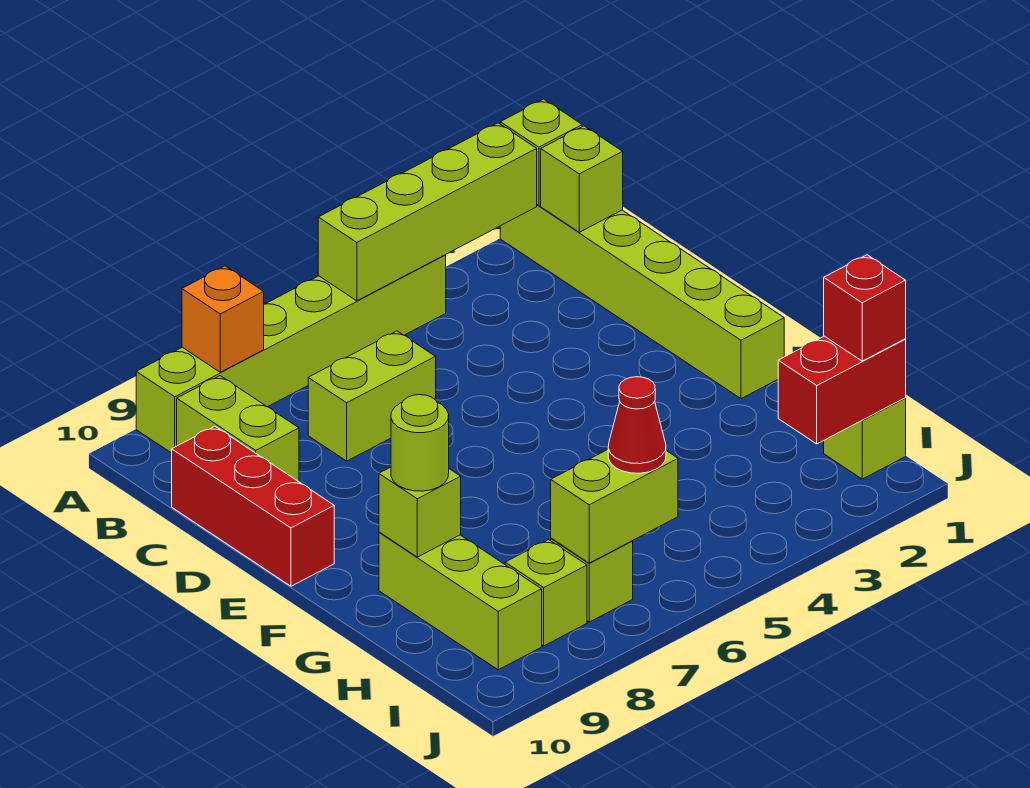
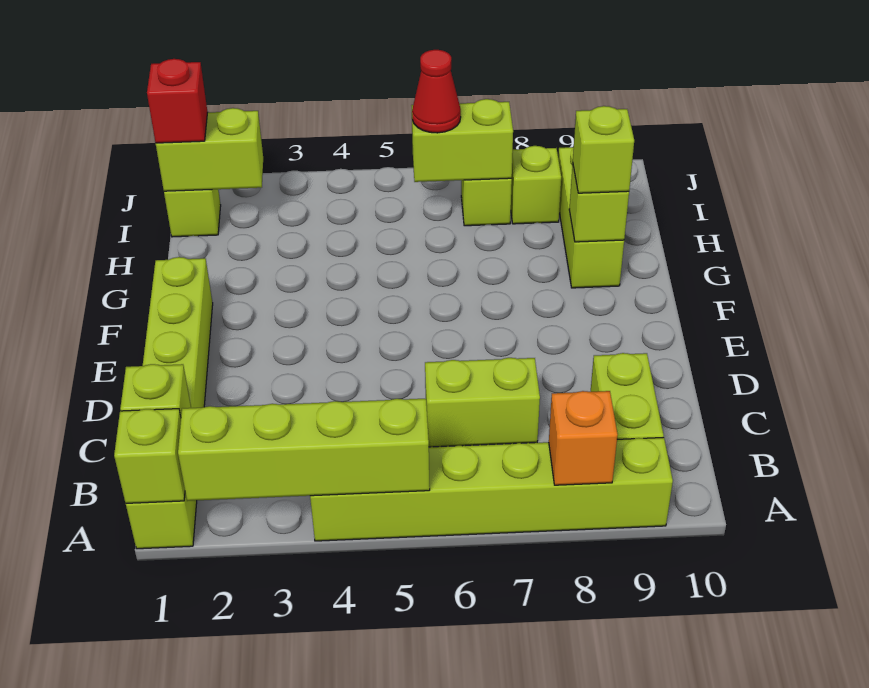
red 1x3 brick [172,426,334,586] -> none
lime 1x1 round brick [391,395,449,491] -> lime 1x1 brick [573,106,634,193]
red 1x2 brick [778,336,906,444] -> lime 1x2 brick [156,108,263,191]

